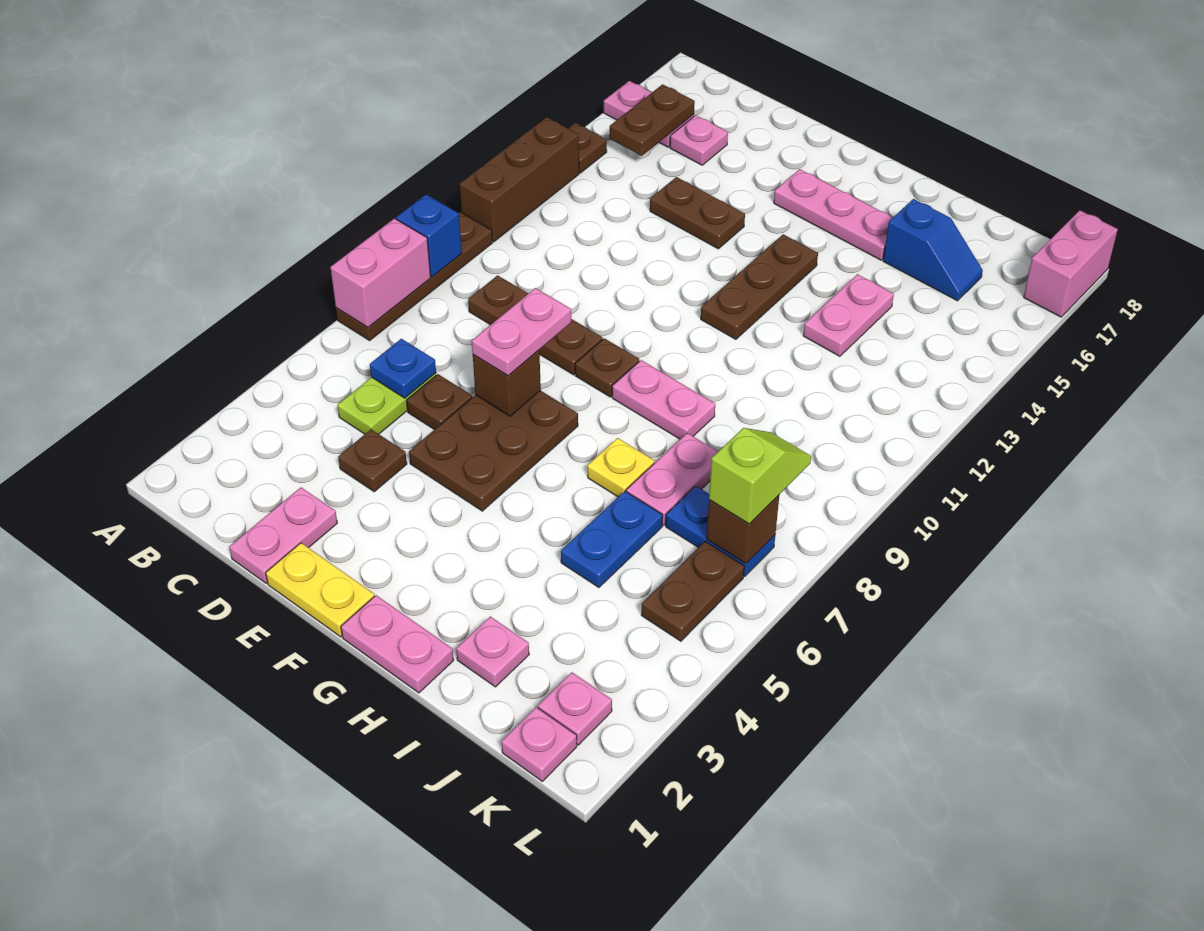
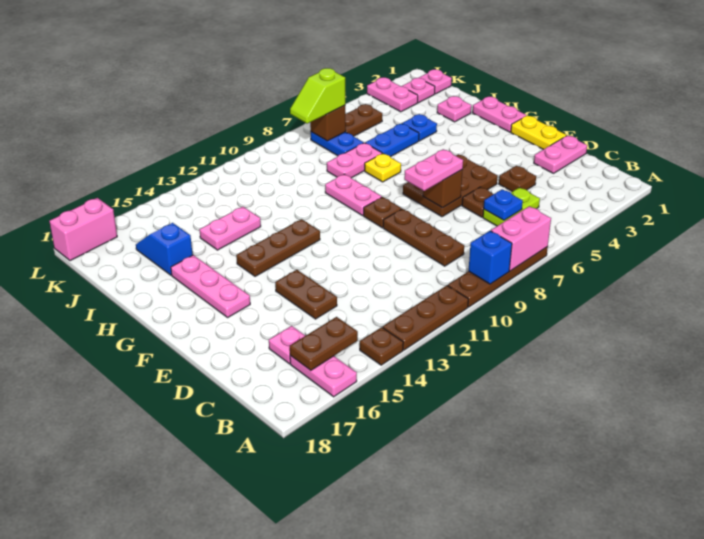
brown 1x3 brick [460,117,579,242] -> brown 1x3 plate [383,285,468,350]
none -> blue 1x1 plate [402,114,437,141]
none -> pink 1x2 plate [367,78,418,112]

